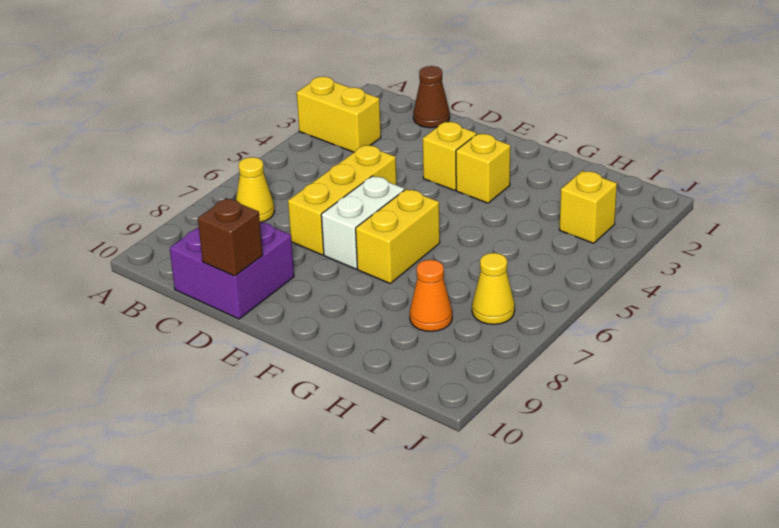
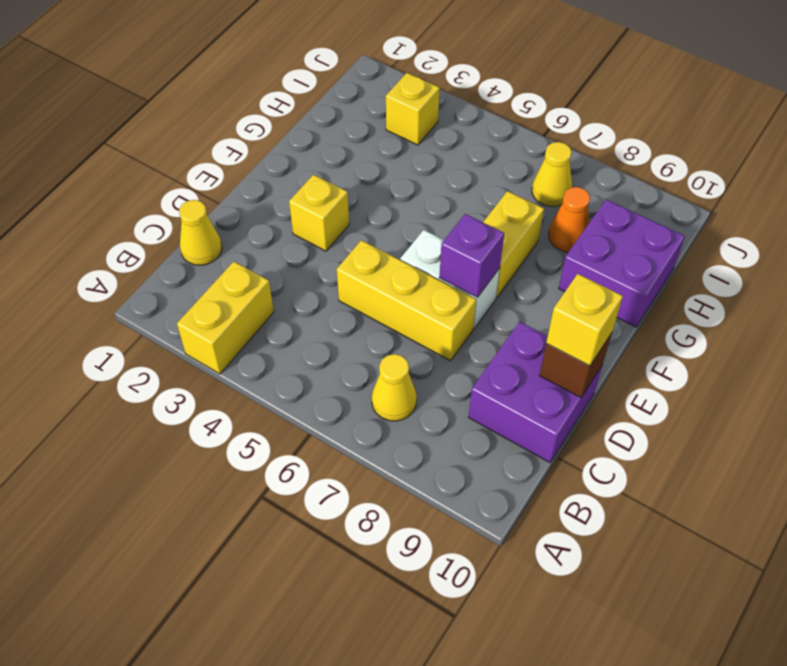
brown 1x1 cone [413,66,450,128] -> yellow 1x1 cone [179,200,222,265]
none -> purple 1x1 brick [439,214,504,297]
yellow 1x1 brick [456,133,510,203] -> yellow 1x1 brick moved to [546,274,623,366]
yellow 1x2 brick [356,189,440,283] -> yellow 1x2 brick turned to [483,191,544,298]
none -> purple 2x2 brick [559,200,685,327]

